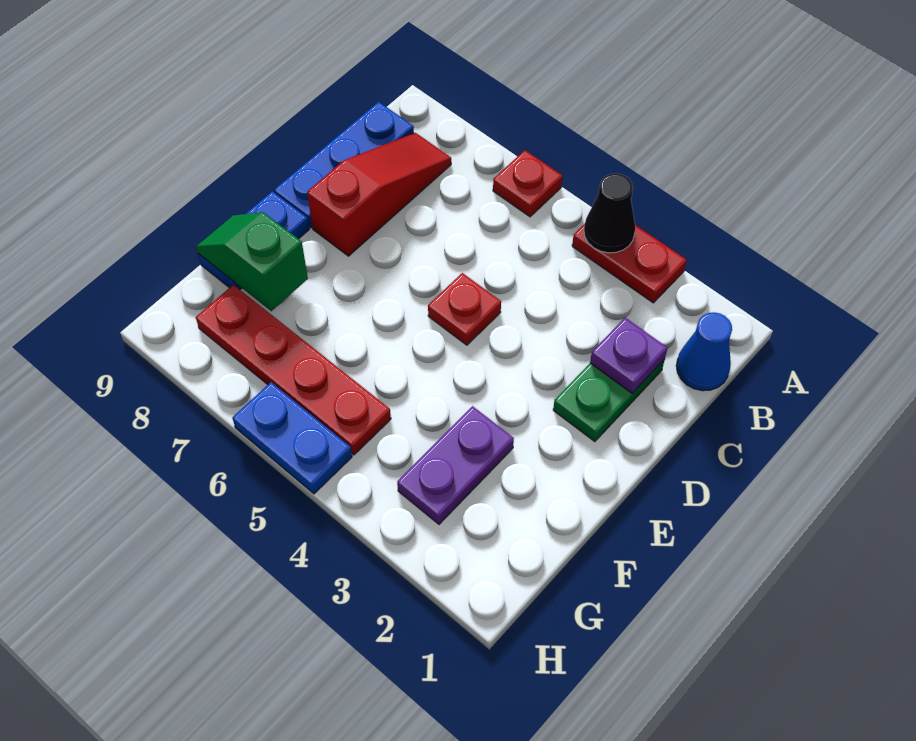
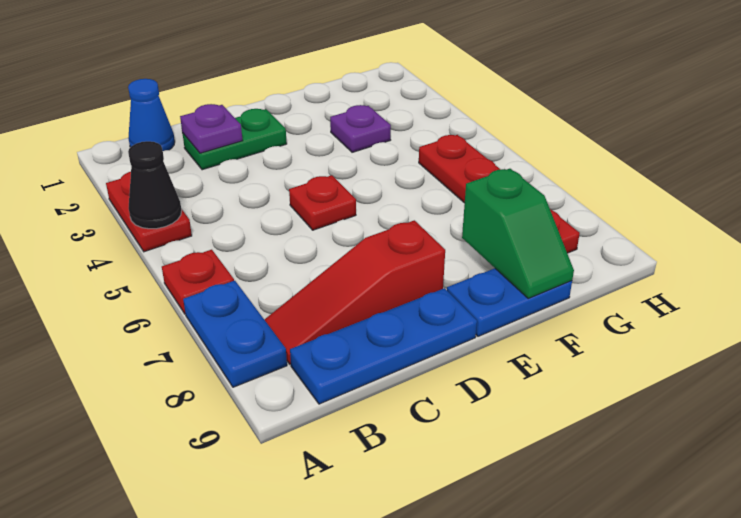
purple 1x2 plate [397,406,514,524] -> purple 1x1 plate [330,105,391,152]
blue 1x2 plate [232,382,352,494] -> blue 1x2 plate moved to [183,281,287,387]

